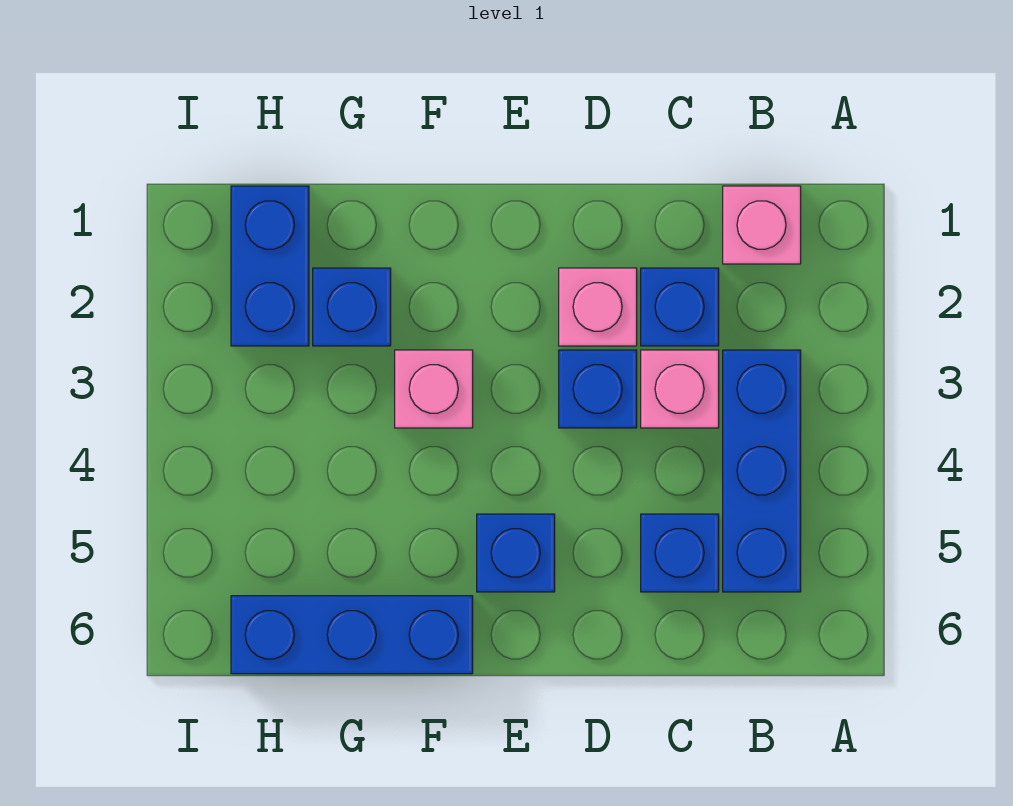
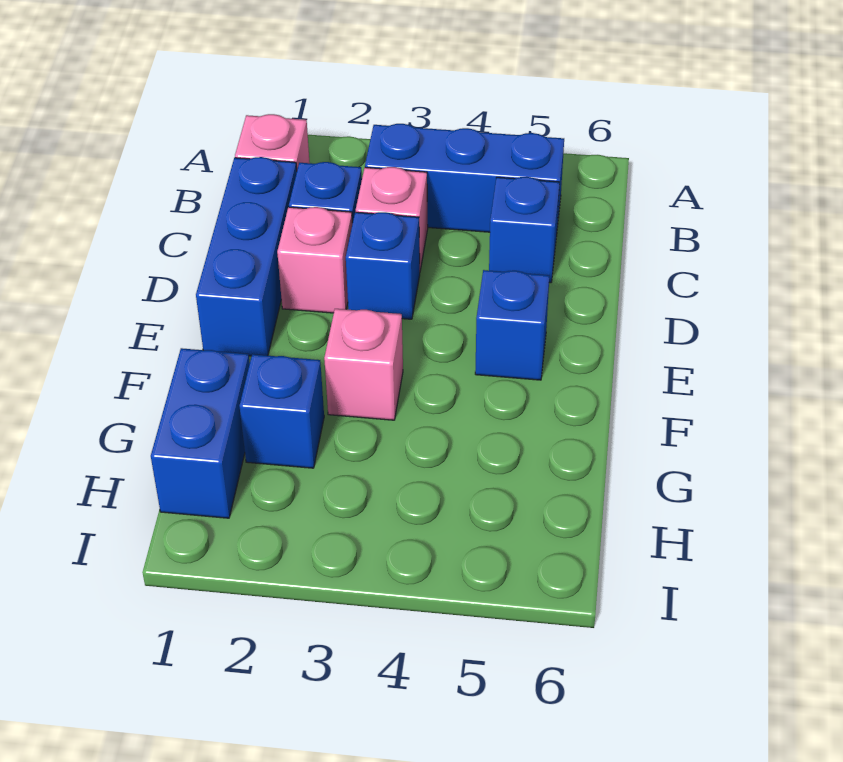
blue 1x3 brick [231,596,473,674] -> blue 1x3 brick moved to [196,157,297,356]
blue 1x2 brick [231,186,309,346] -> blue 1x2 brick turned to [151,348,250,518]

